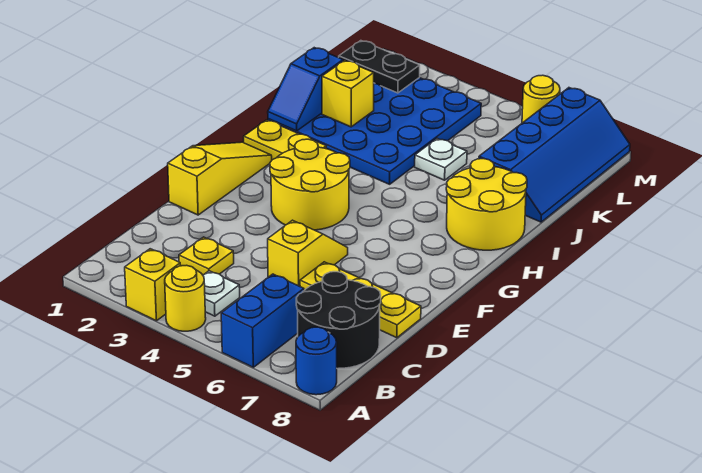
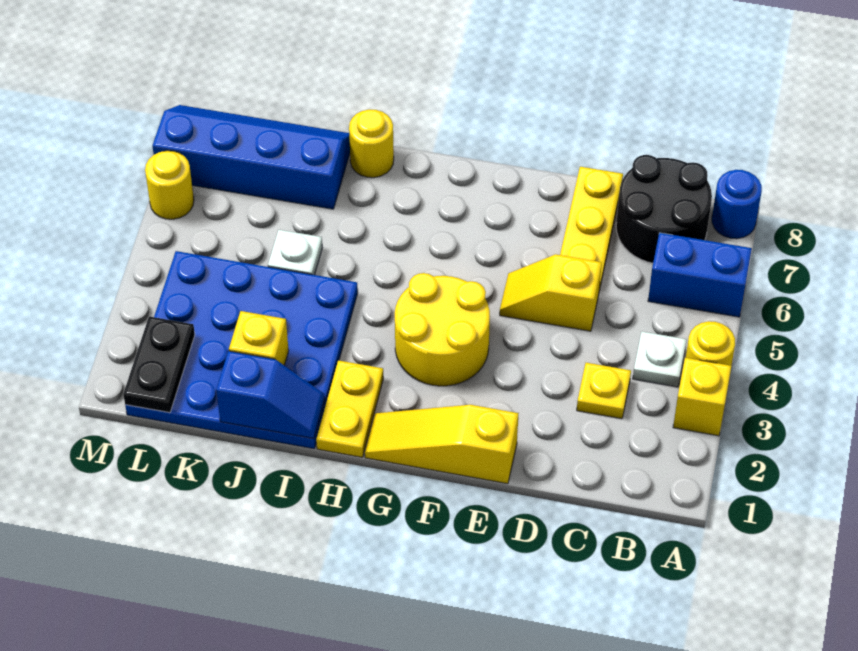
yellow 2x2 round brick [446,159,527,250] -> yellow 1x1 round brick [349,110,394,178]

